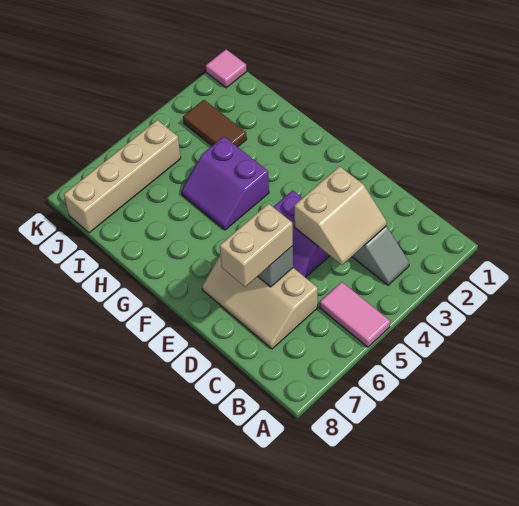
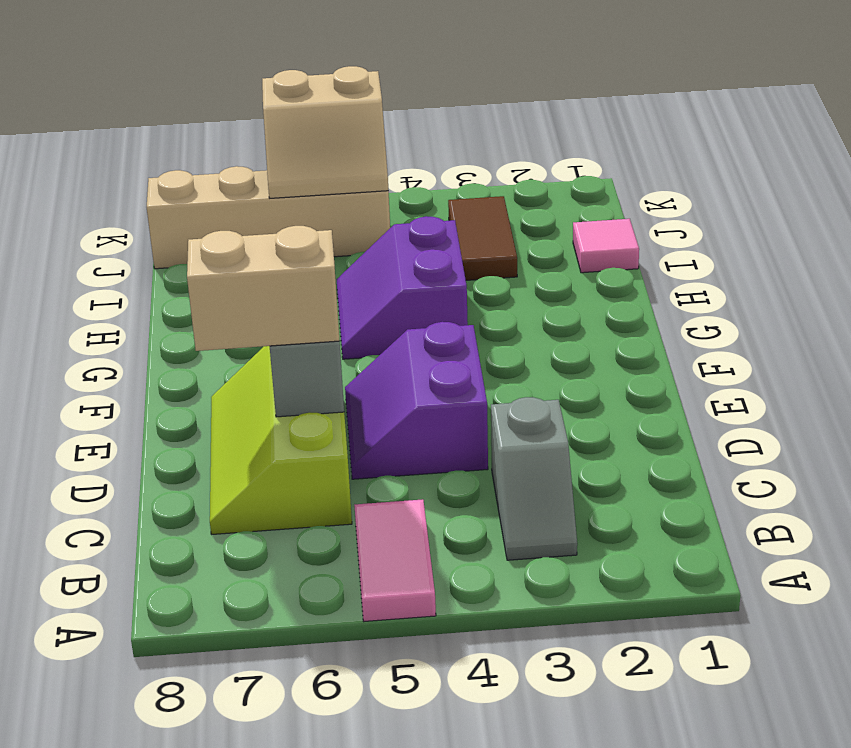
tan 2x2 slope [294,166,387,265] -> tan 2x2 slope moved to [262,66,388,198]
tan 2x3 slope [202,255,318,349] -> lime 2x3 slope [210,346,352,534]
pink 1x1 tile [206,49,247,88] -> pink 1x1 tile moved to [573,219,639,273]

